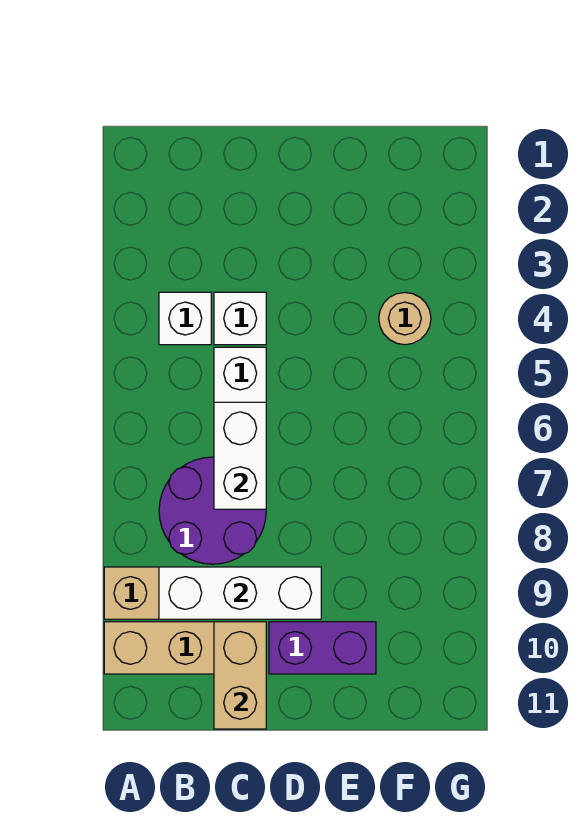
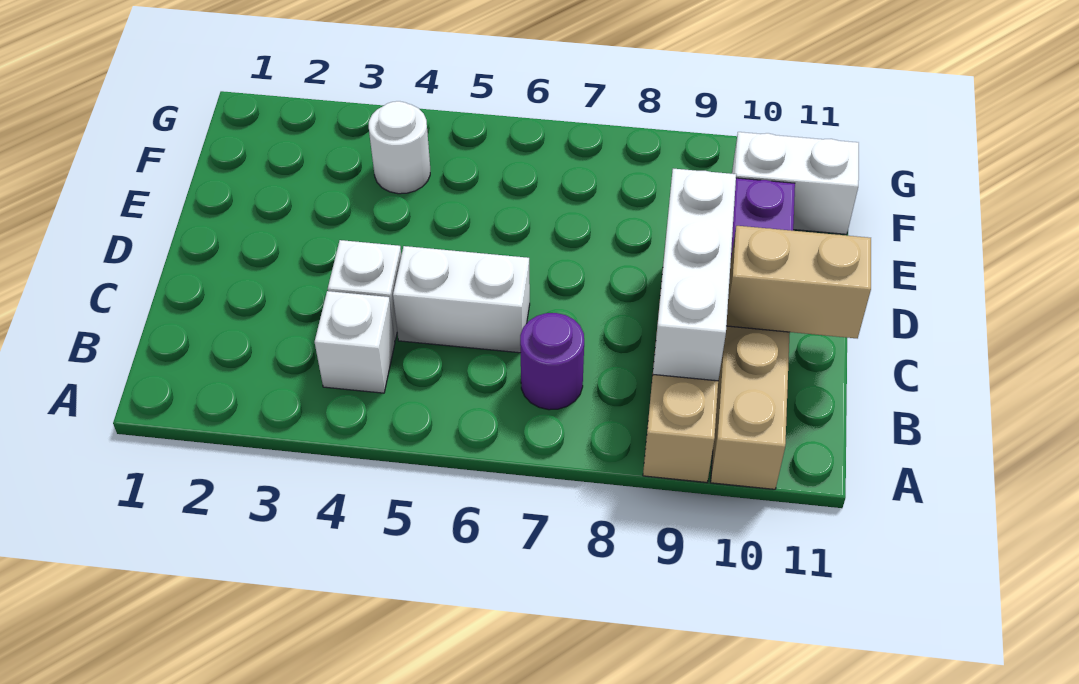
purple 2x2 round brick [159,457,266,564] -> purple 1x1 round brick [520,313,584,410]
white 1x2 brick [214,402,266,509] -> white 1x2 brick moved to [732,132,859,234]
tan 1x1 round brick [379,292,431,345] -> white 1x1 round brick [369,101,430,194]

